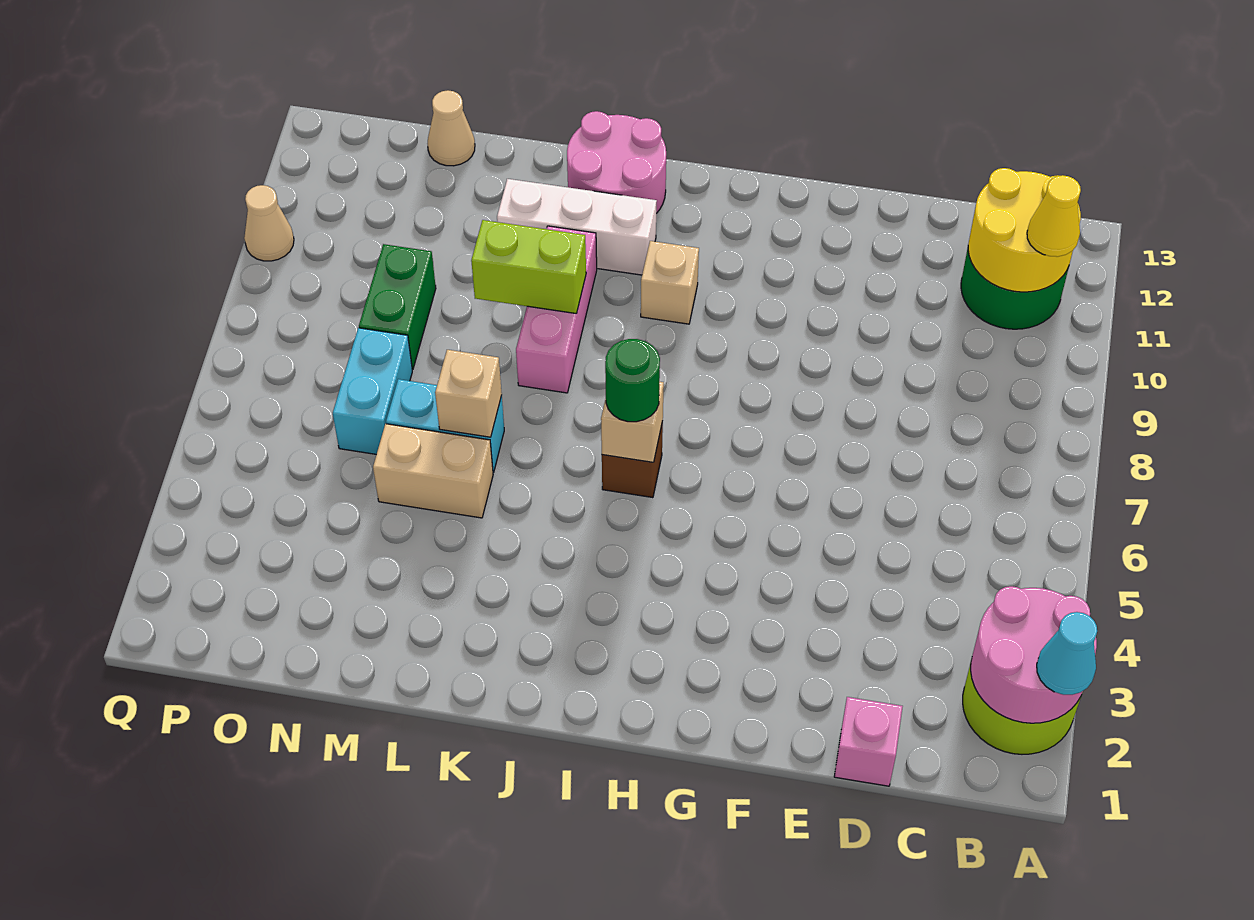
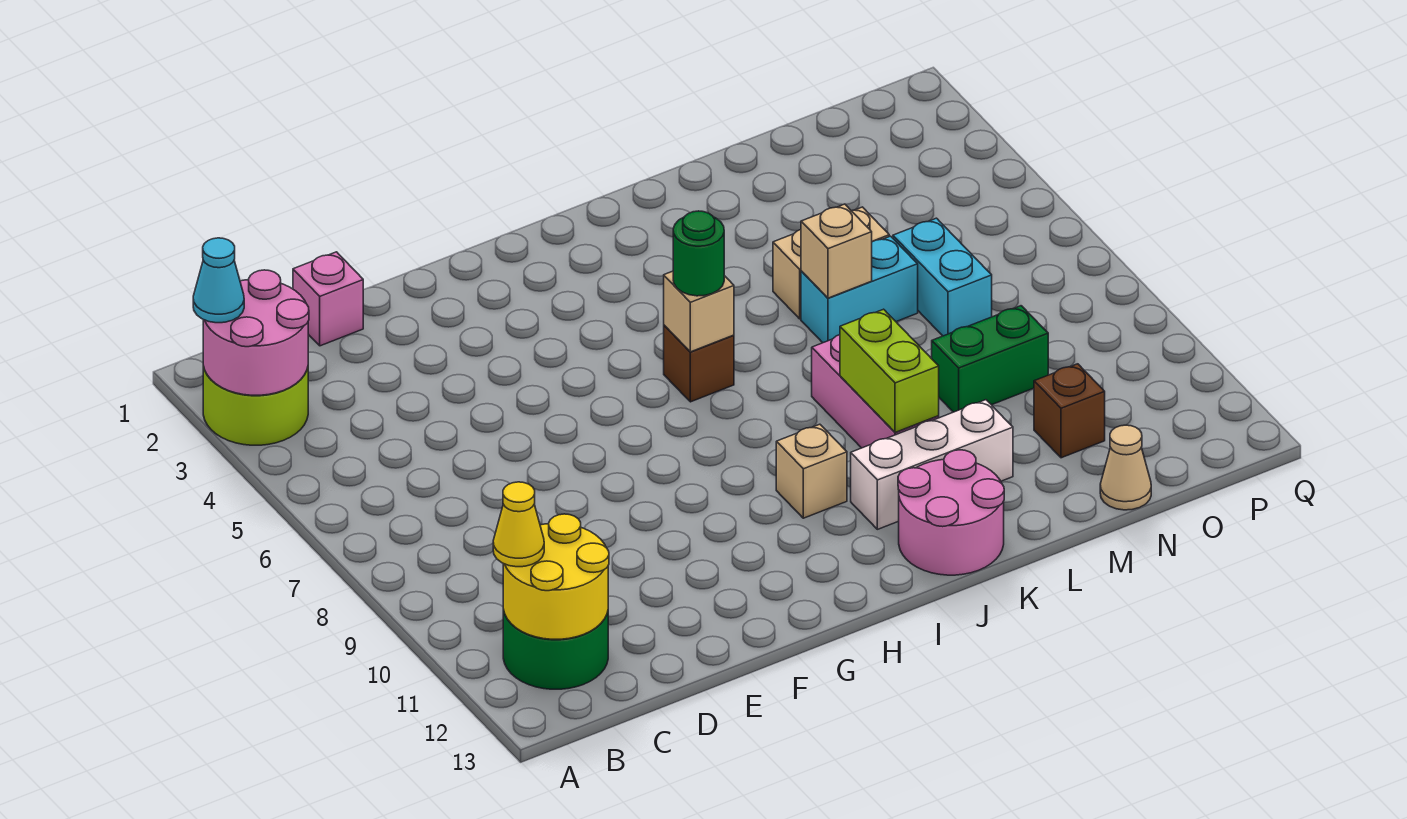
lime 1x2 brick [471,220,586,314] -> lime 1x2 brick turned to [840,309,939,432]
green 1x2 brick [359,244,436,370] -> green 1x2 brick turned to [932,306,1048,412]
none -> brown 1x1 brick [1034,364,1105,458]
tan 1x1 cone [244,185,294,261] -> none

